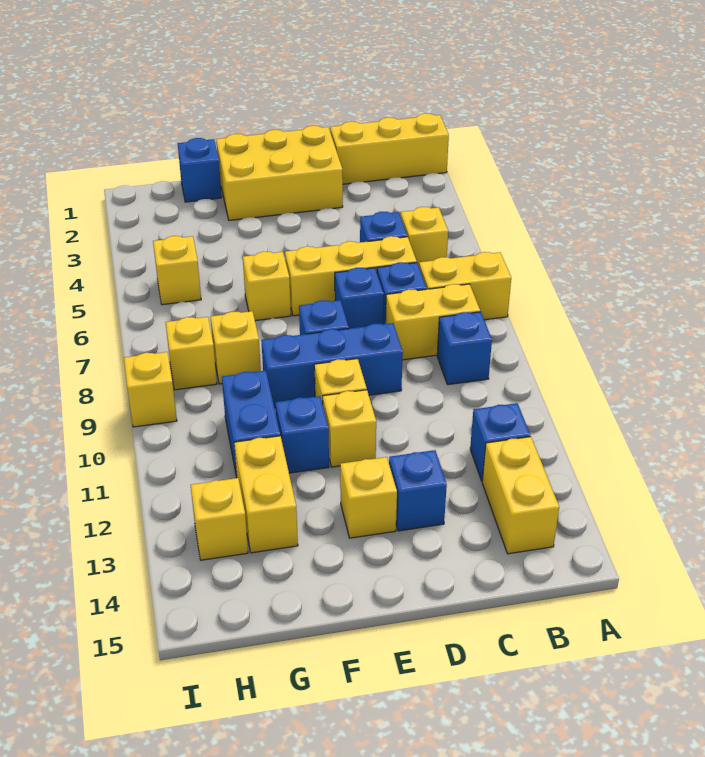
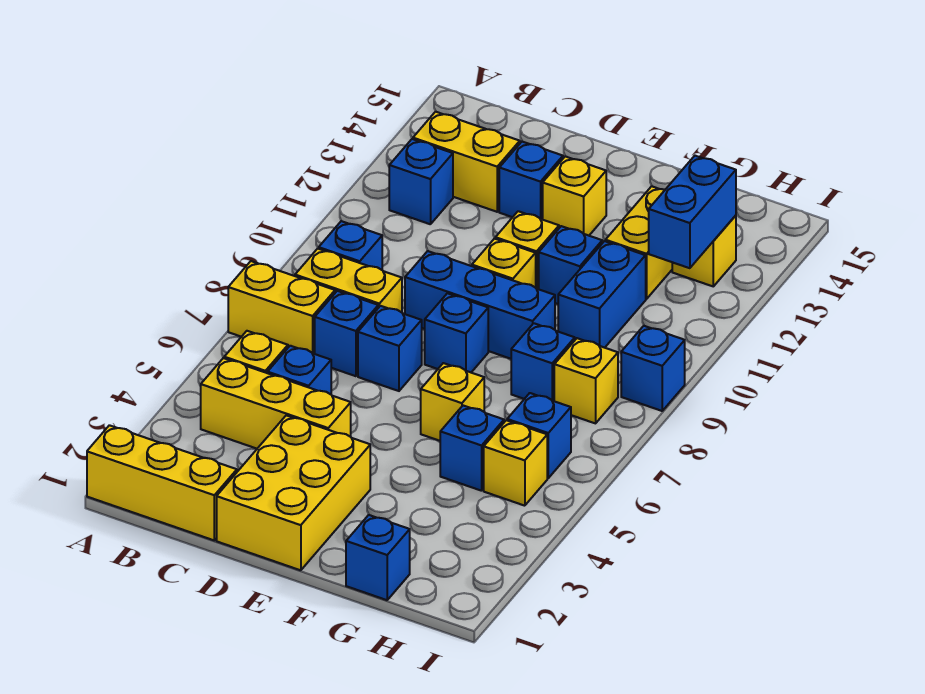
yellow 1x2 brick [482,437,559,554] -> yellow 1x2 brick turned to [413,112,520,212]
yellow 1x3 brick [285,236,417,316] -> yellow 1x3 brick moved to [201,358,351,449]
yellow 2x3 brick [216,126,343,221] -> yellow 2x3 brick turned to [217,415,370,570]
none -> blue 1x1 brick [440,406,504,491]
yellow 1x1 brick [210,311,261,384] -> blue 1x1 brick [511,323,575,401]
none -> blue 1x1 brick [507,393,571,478]
none -> blue 1x2 brick [649,156,736,268]
yellow 1x1 brick [124,352,177,427] -> blue 1x1 brick [621,326,685,411]

